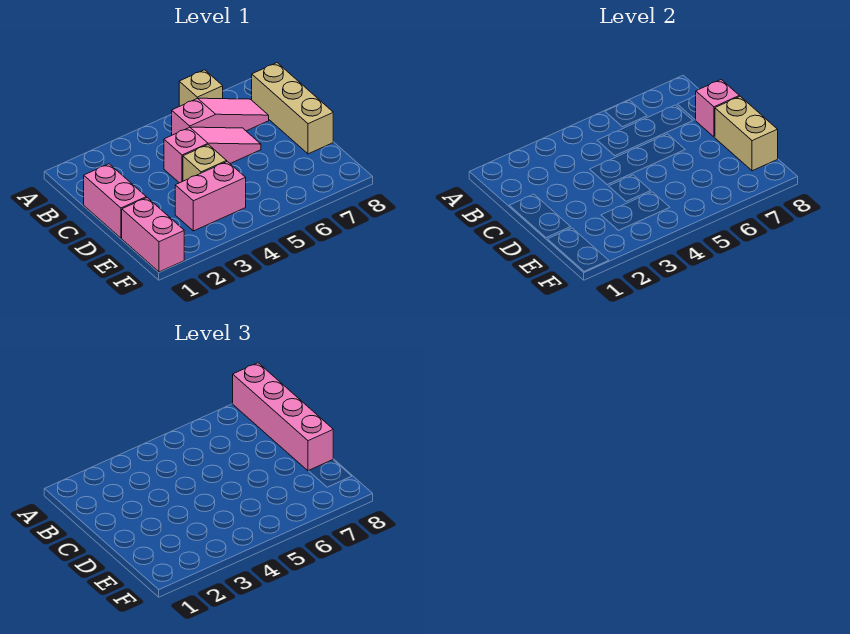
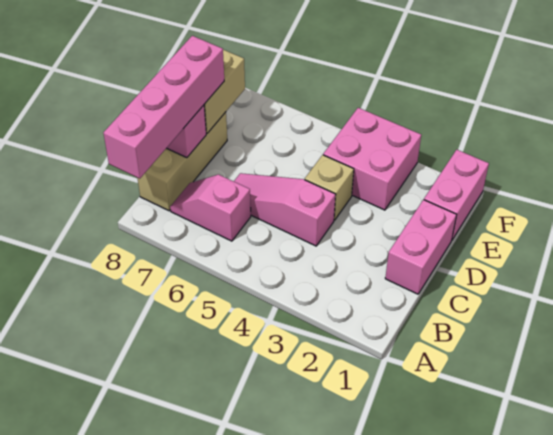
tan 1x1 brick [179,70,223,106] -> none
pink 1x3 slope [172,98,269,135] -> pink 1x2 slope [170,174,251,241]
pink 1x2 brick [175,161,246,231] -> pink 2x2 brick [323,108,421,210]

